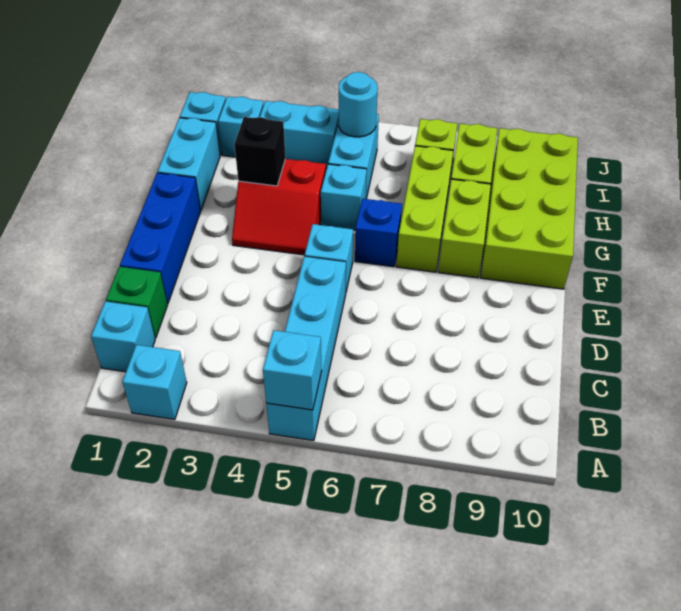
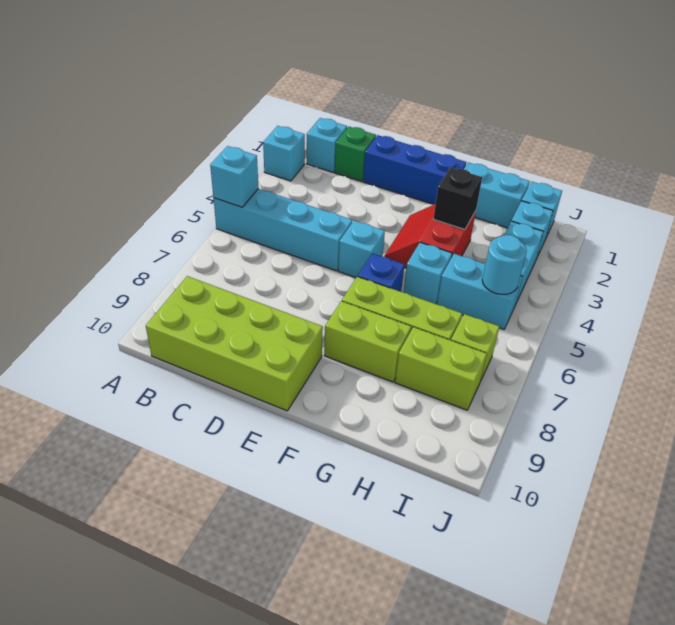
lime 2x4 brick [480,128,578,289] -> lime 2x4 brick moved to [146,276,323,411]

